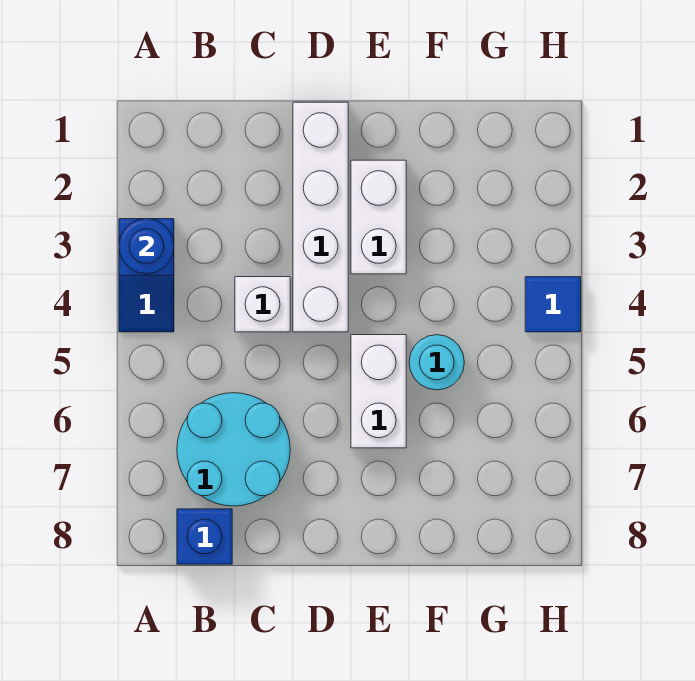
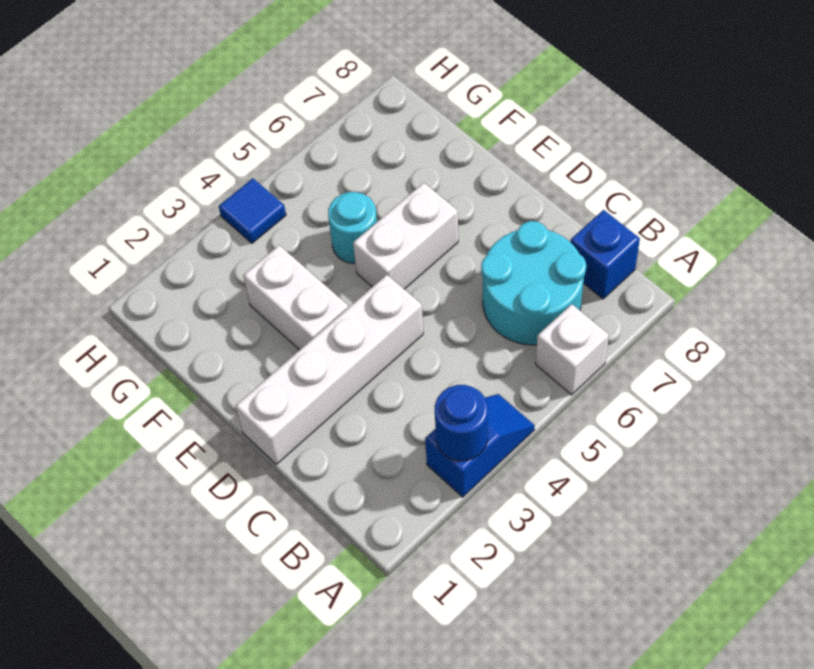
white 1x1 brick [235,277,290,332] -> white 1x1 brick moved to [536,304,609,395]
white 1x2 brick [351,160,406,274] -> white 1x2 brick turned to [243,245,348,350]

